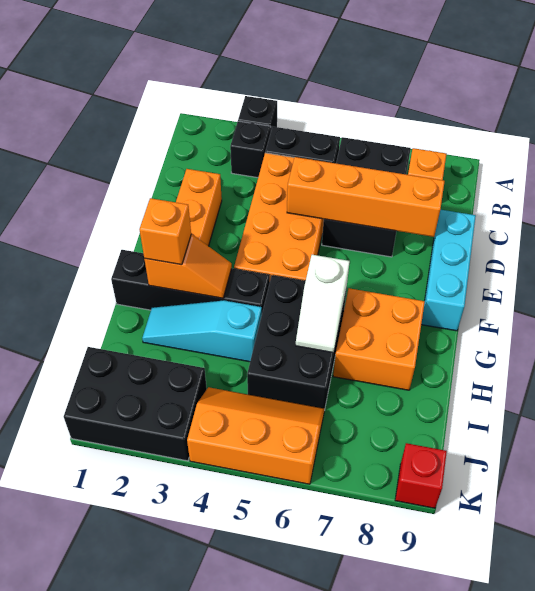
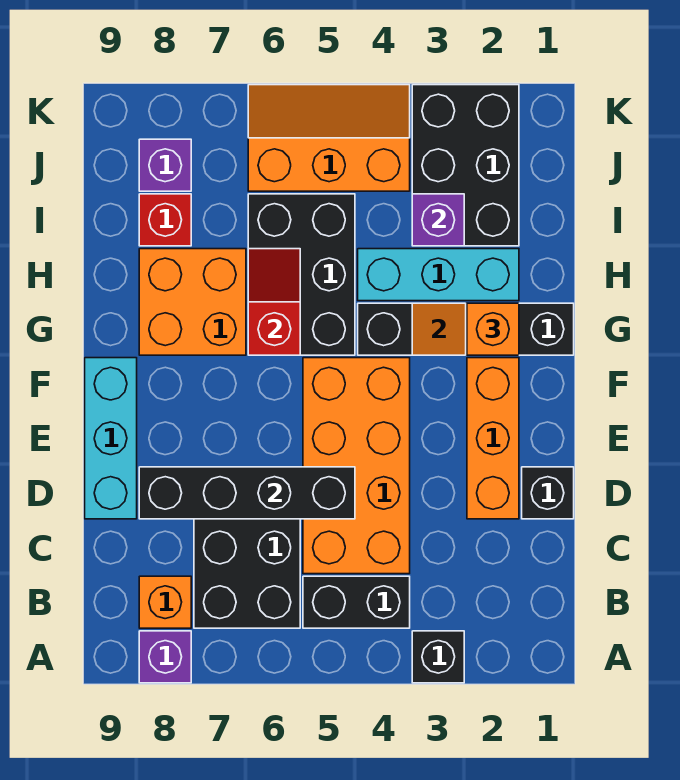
none -> purple 1x1 brick [139,631,191,683]
black 1x1 brick [230,121,270,178] -> black 1x1 brick moved to [522,467,574,519]
orange 1x4 brick [287,157,445,237] -> black 1x4 brick [139,467,355,519]
white 1x2 slope [296,255,350,353] -> red 1x2 slope [248,249,300,355]
cyan 1x3 slope [142,300,262,362] -> cyan 1x3 brick [358,249,519,301]
none -> purple 1x1 brick [412,194,464,246]
black 2x3 brick [64,347,207,461] -> black 2x3 brick turned to [412,85,519,246]
orange 2x3 slope [187,387,324,484] -> orange 2x3 slope turned to [248,85,410,191]
none -> purple 1x1 brick [139,139,191,191]
red 1x1 brick [395,443,447,508] -> red 1x1 brick moved to [139,194,191,246]

